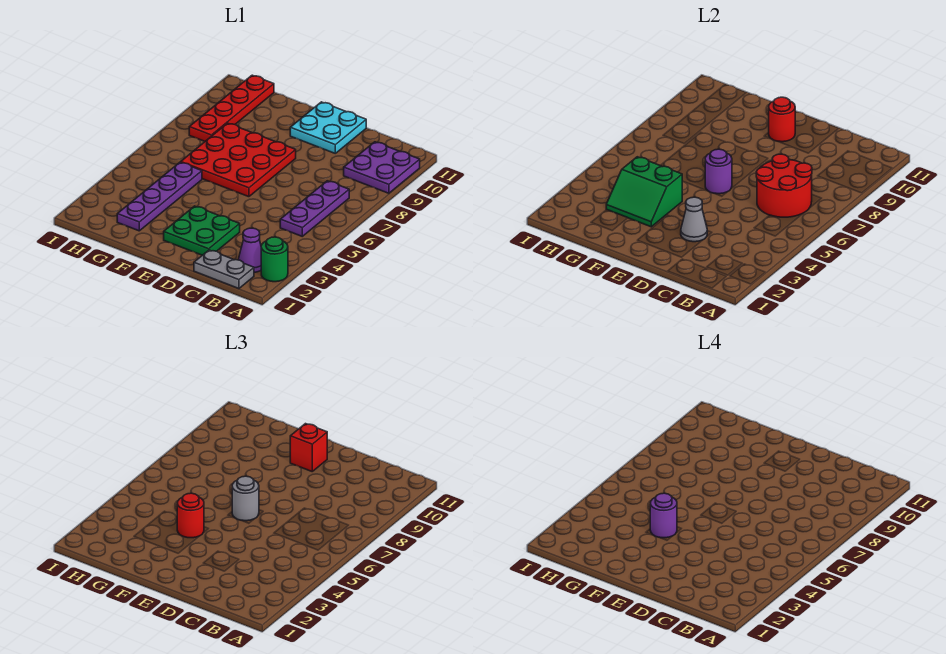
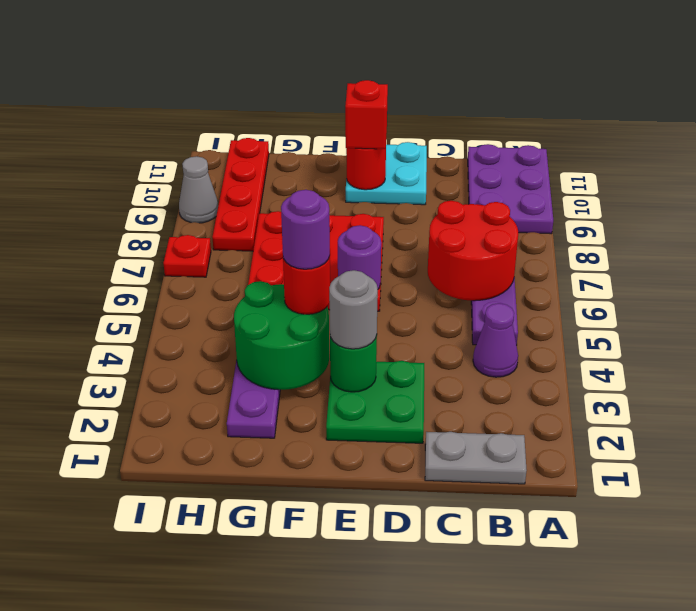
green 1x1 round brick [261,237,288,282] -> green 1x1 round brick moved to [330,335,377,392]
purple 2x2 plate [344,142,420,193] -> purple 2x3 plate [468,144,553,234]
purple 1x1 cone [238,228,261,272] -> purple 1x1 cone moved to [473,303,518,377]
grey 1x1 cone [681,197,707,242] -> grey 1x1 cone moved to [179,156,218,223]
grey 1x1 round brick [232,476,259,521] -> grey 1x1 round brick moved to [329,270,378,349]
green 2x2 slope [606,157,683,227] -> green 2x2 round brick [234,281,329,390]
none -> red 1x1 plate [163,235,211,277]

